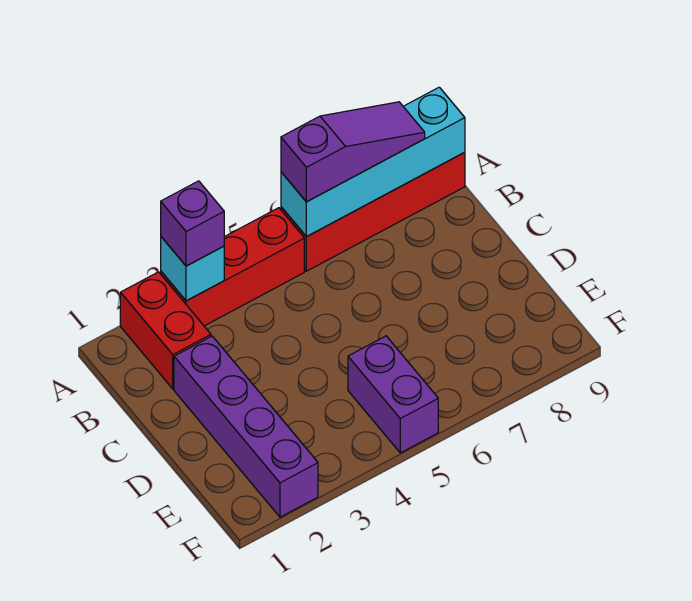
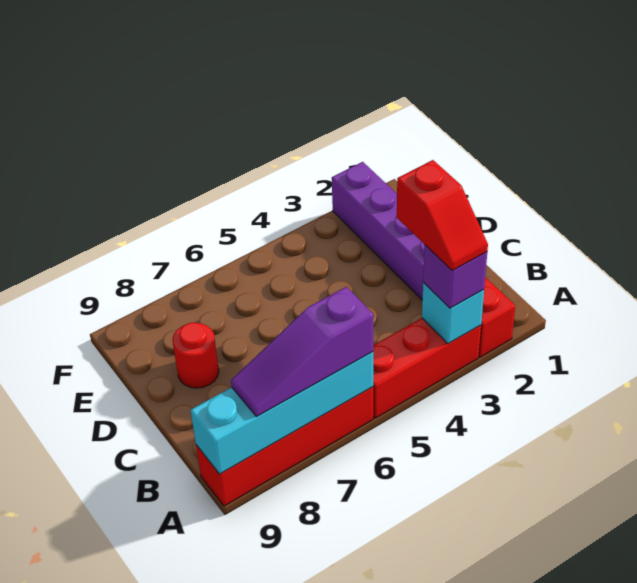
none -> red 1x2 slope [397,160,488,271]
none -> red 1x1 round brick [173,323,219,388]
purple 1x2 brick [348,336,438,453] -> none

